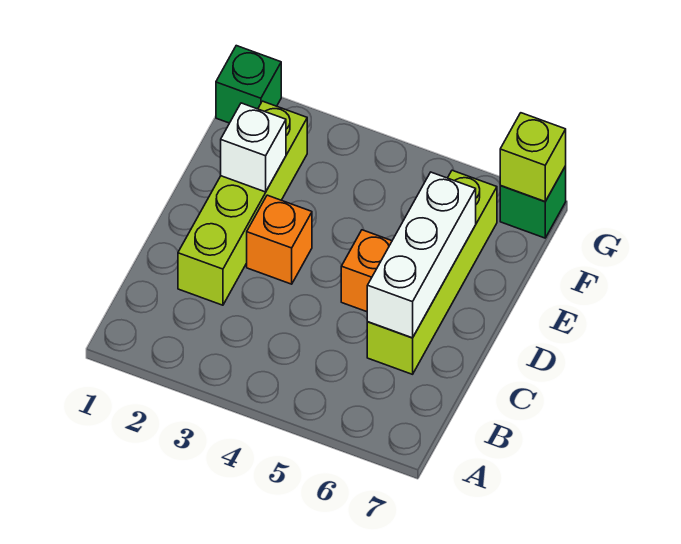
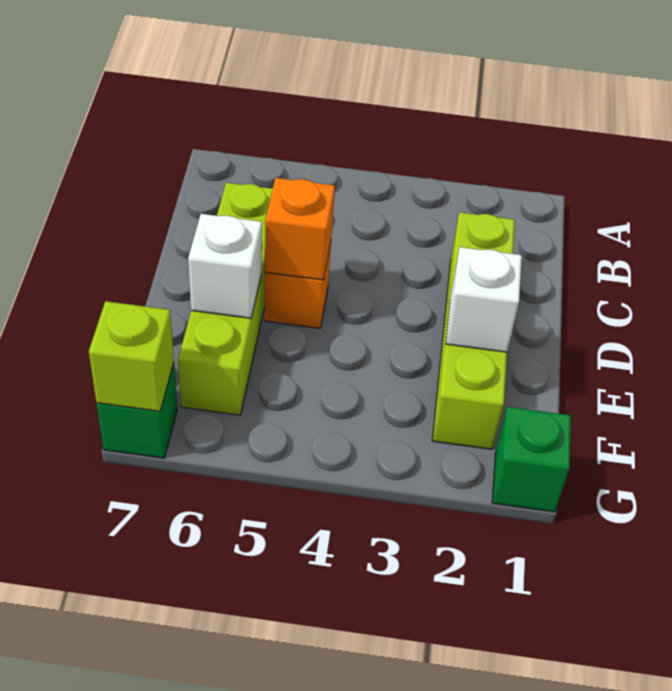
white 1x3 brick [367,172,476,338] -> white 1x1 brick [188,214,262,318]
orange 1x1 brick [247,195,312,284] -> orange 1x1 brick moved to [265,178,335,280]

